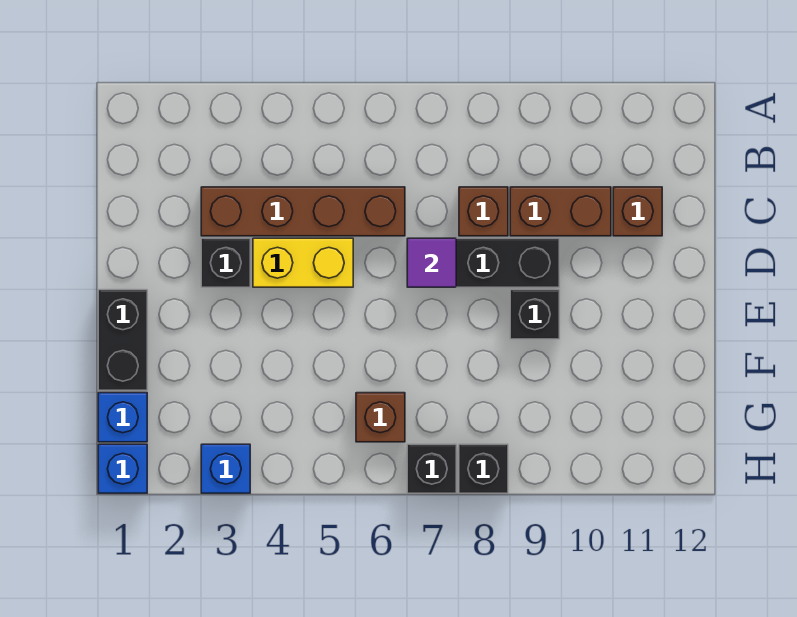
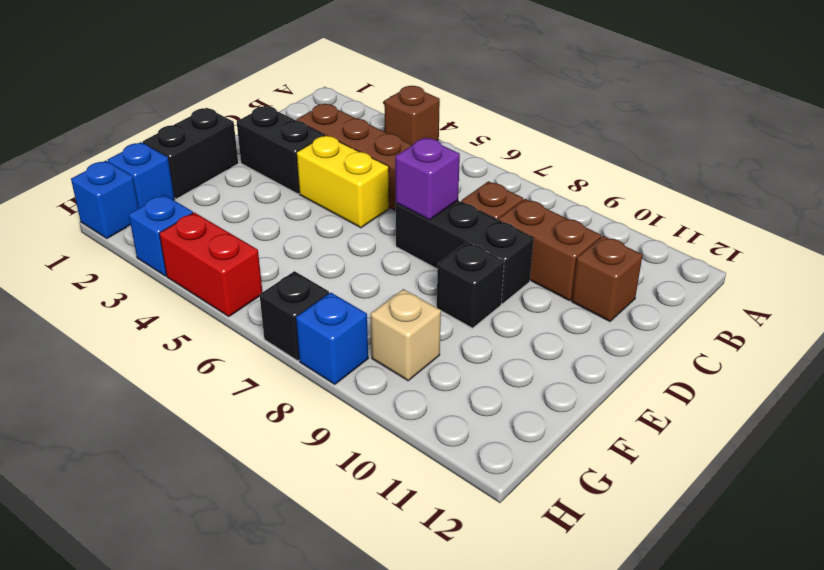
black 1x1 brick [201,238,250,287] -> black 1x2 brick [237,106,324,194]
purple 1x1 tile [407,238,456,287] -> purple 1x1 brick [395,138,460,220]
brown 1x1 brick [356,393,405,442] -> brown 1x1 brick moved to [384,86,440,145]
none -> tan 1x1 brick [371,289,441,381]
none -> red 1x2 brick [159,212,262,317]
black 1x1 brick [459,444,508,493] -> blue 1x1 brick [296,293,368,384]

